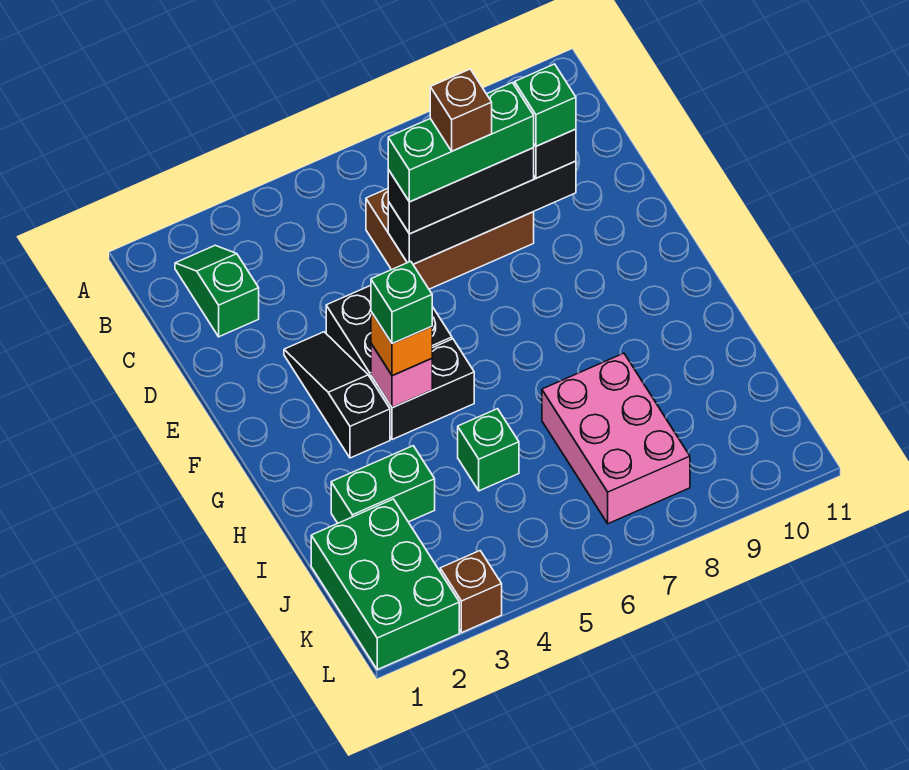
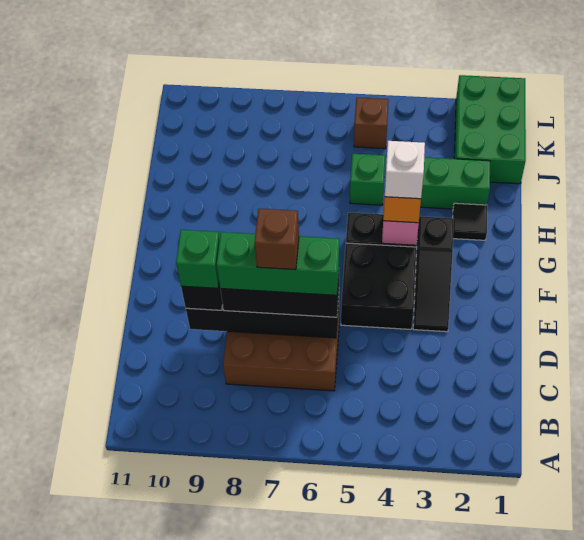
green 1x2 slope [175,245,259,337] -> none
green 1x1 brick [371,261,432,344] -> white 1x1 brick [385,141,425,199]
none -> black 1x1 tile [453,203,487,240]
pink 2x3 brick [542,353,690,524] -> none
brown 1x1 brick [440,551,502,633] -> brown 1x1 brick moved to [354,97,389,149]

